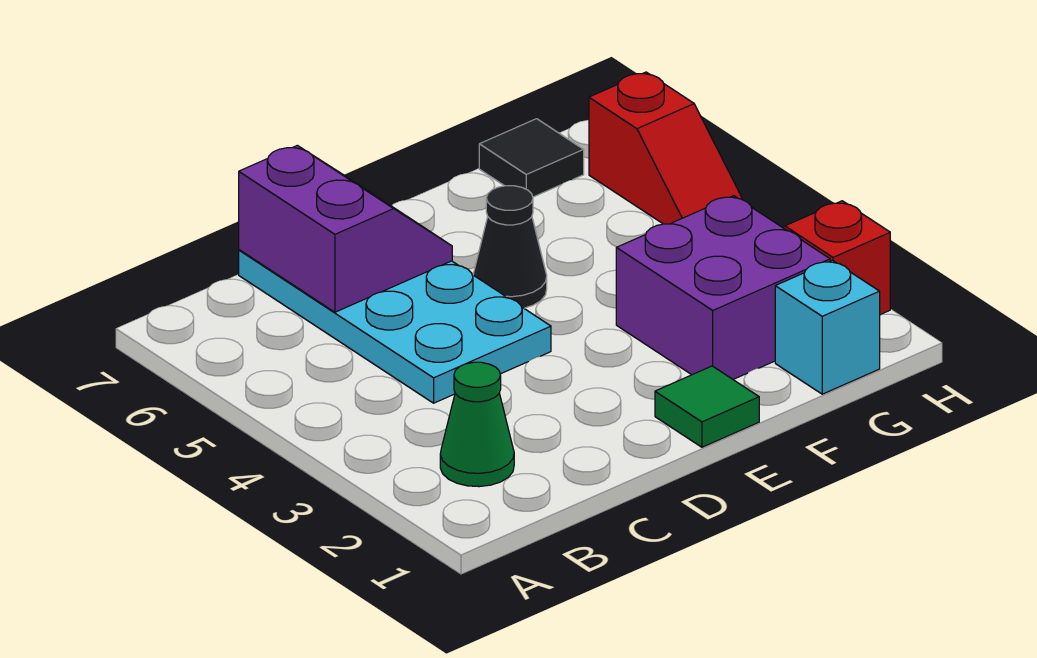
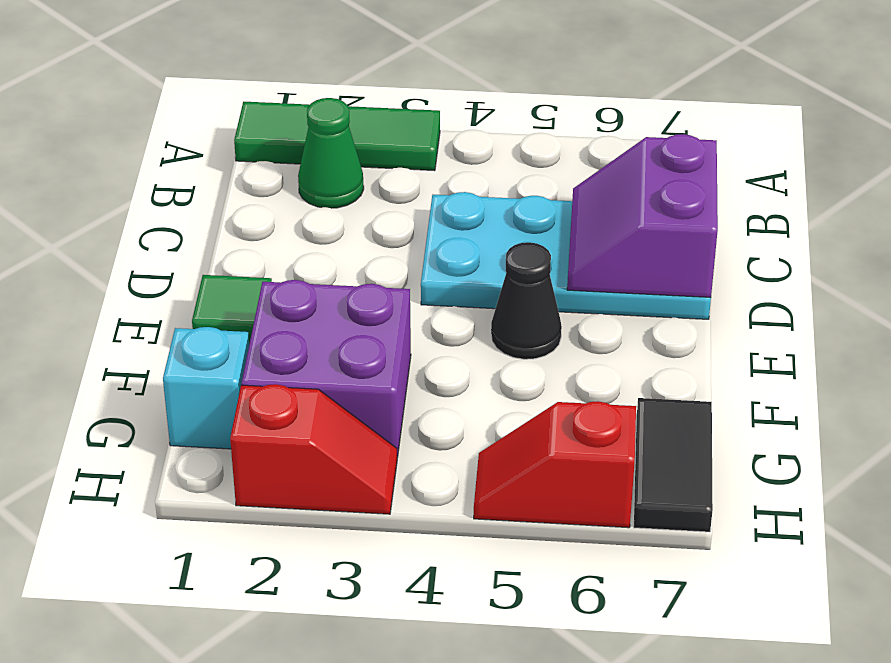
none -> green 1x3 tile [234,102,440,171]
purple 2x2 slope [239,145,452,312] -> purple 2x2 slope turned to [567,134,718,297]
black 1x1 tile [479,119,584,197] -> black 1x2 tile [634,398,713,532]

